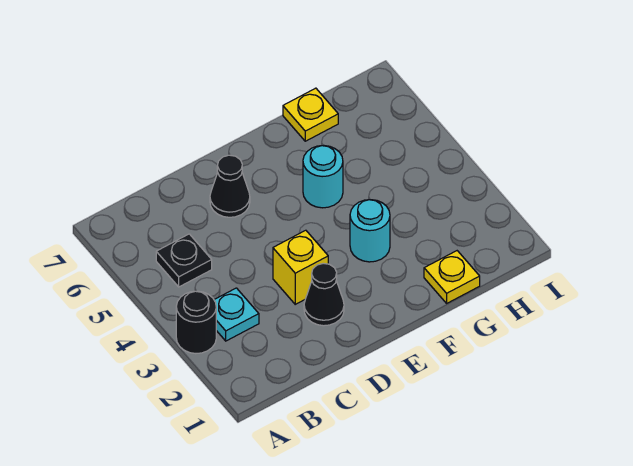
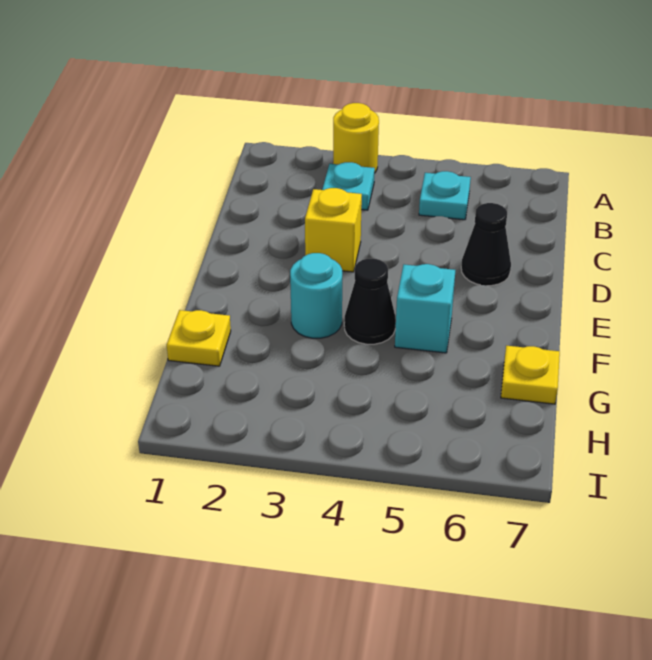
black 1x1 round brick [176,291,216,354] -> yellow 1x1 round brick [333,103,379,173]
black 1x1 plate [156,234,212,287] -> cyan 1x1 plate [419,171,471,220]
black 1x1 cone [304,263,344,326] -> black 1x1 cone moved to [344,258,396,344]
cyan 1x1 round brick [303,145,343,208] -> cyan 1x1 brick [395,264,455,353]

